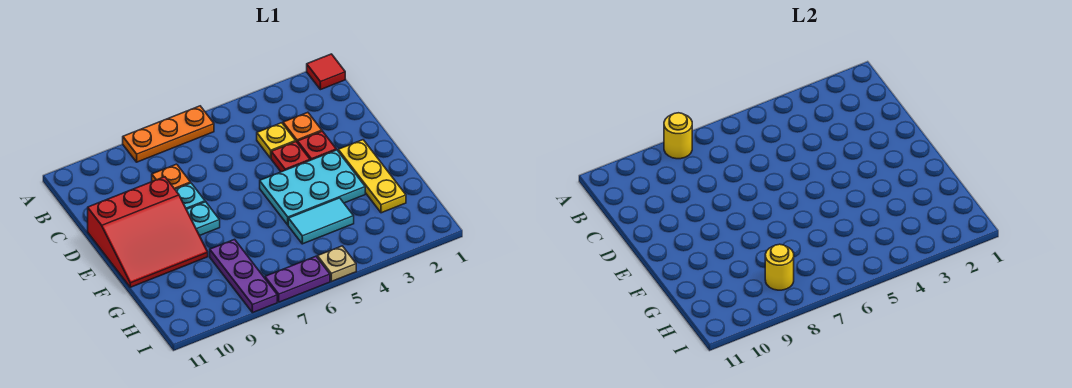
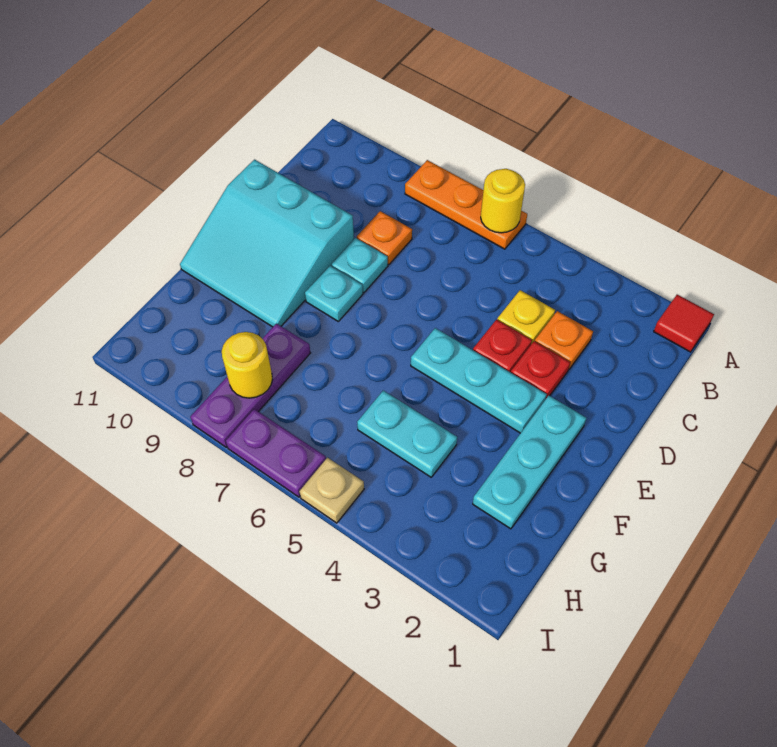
yellow 1x1 round brick [664,113,692,159] -> yellow 1x1 round brick moved to [481,169,525,233]
red 3x3 slope [88,177,208,287] -> cyan 3x3 slope [180,160,354,327]
yellow 1x3 plate [338,140,406,213] -> cyan 1x3 plate [473,396,586,529]
cyan 2x3 plate [260,150,365,225] -> cyan 1x3 plate [411,328,547,433]
cyan 1x2 tile [288,198,354,244] -> cyan 1x2 plate [357,391,457,477]

